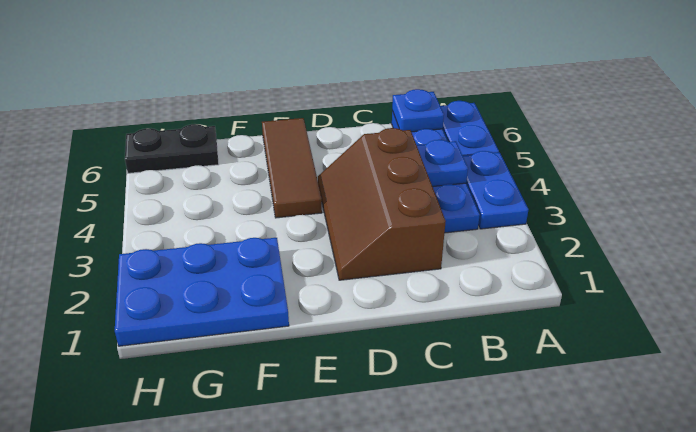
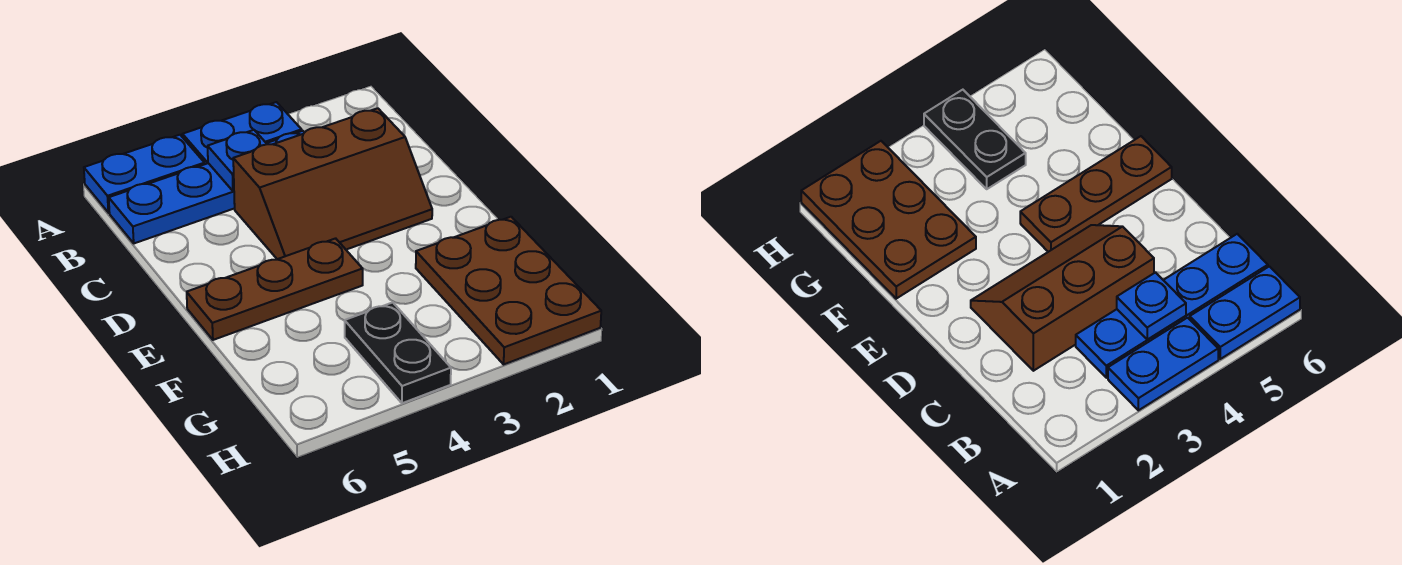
blue 1x1 plate [392,89,444,132] -> none
brown 1x3 tile [262,118,322,218] -> brown 1x3 plate [187,238,363,340]
blue 2x3 plate [115,238,289,346] -> brown 2x3 plate [416,217,601,364]
black 1x2 plate [125,124,219,173] -> black 1x2 plate moved to [345,302,451,403]

